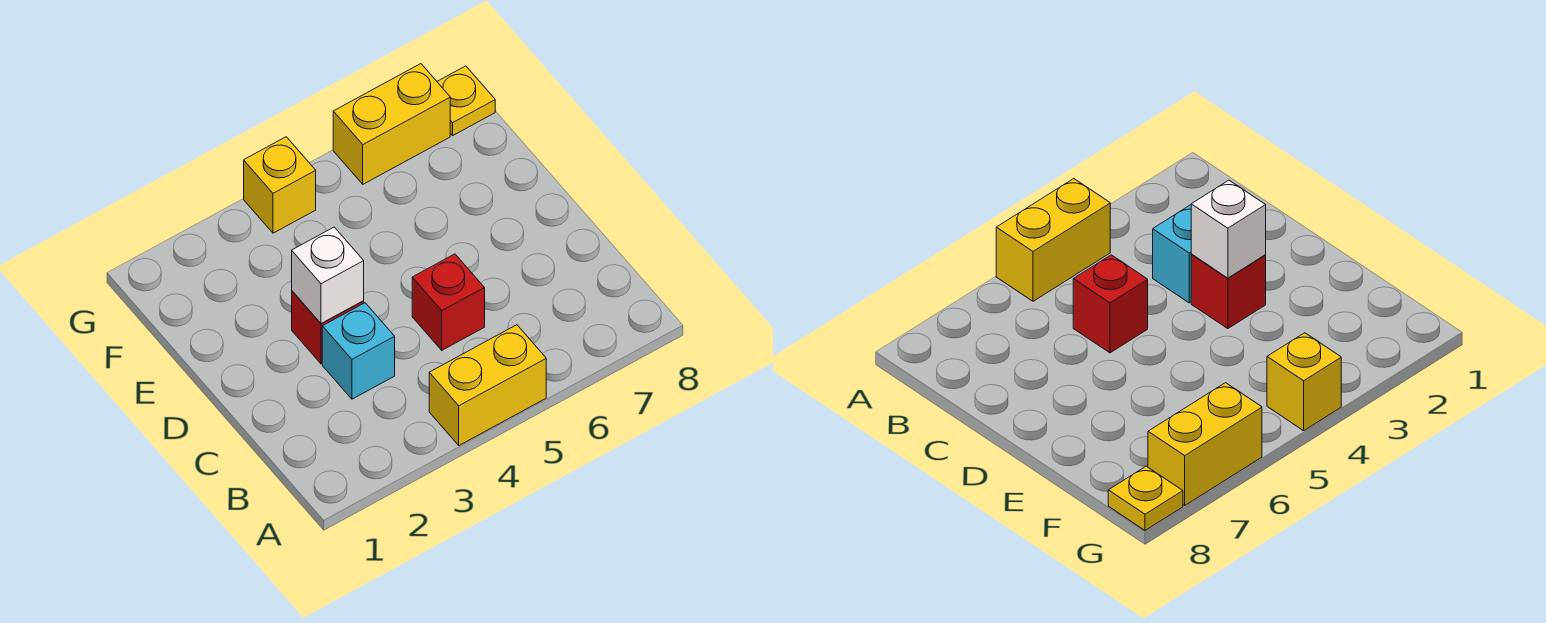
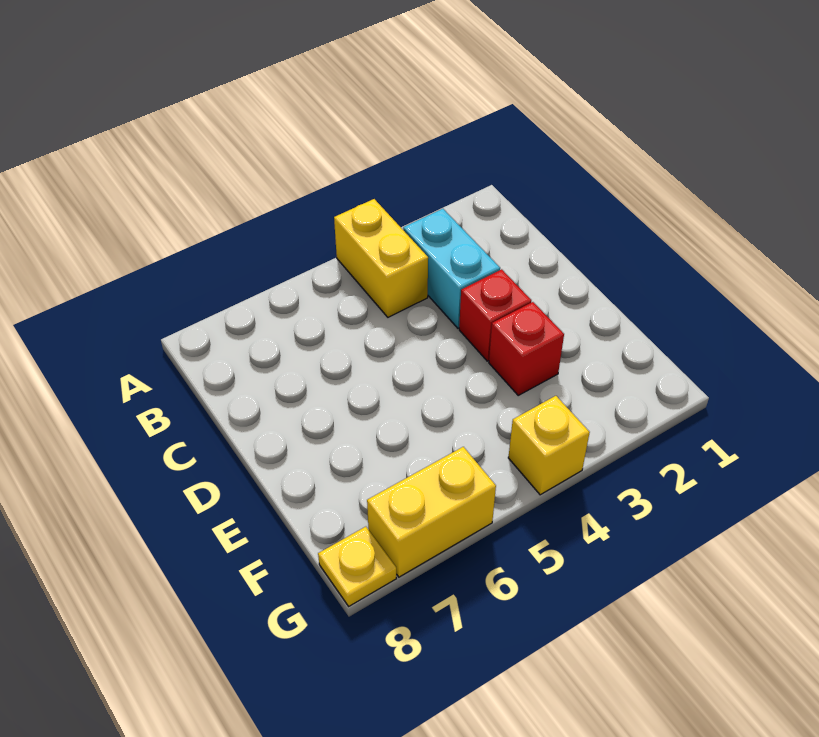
yellow 1x2 brick [429,325,546,445] -> yellow 1x2 brick turned to [334,199,428,317]
cyan 1x1 brick [322,303,395,399] -> cyan 1x2 brick [403,209,500,328]
red 1x1 brick [412,254,485,350] -> red 1x1 brick moved to [489,302,564,395]
white 1x1 brick [292,227,364,323] -> none

